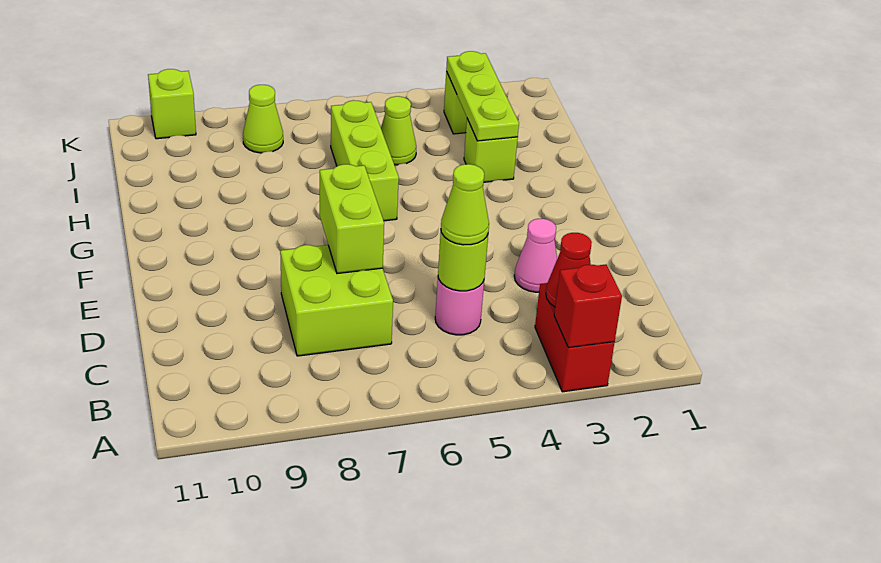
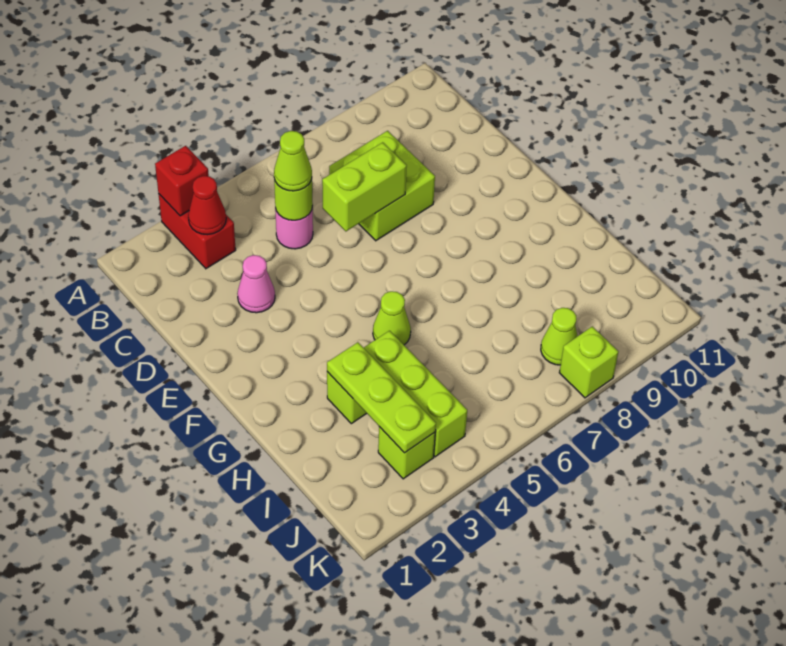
lime 1x2 brick [320,164,384,274] -> lime 1x2 brick turned to [322,142,407,231]
lime 1x3 brick [331,100,399,221] -> lime 1x3 brick moved to [364,331,467,457]
lime 1x1 cone [381,96,416,165] -> lime 1x1 cone moved to [373,291,411,345]
lime 1x1 brick [148,69,196,139] -> lime 1x1 brick moved to [559,326,618,398]

